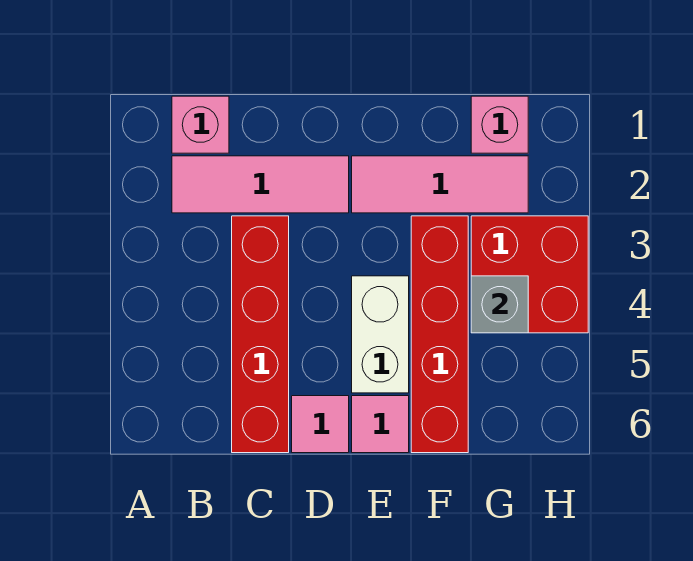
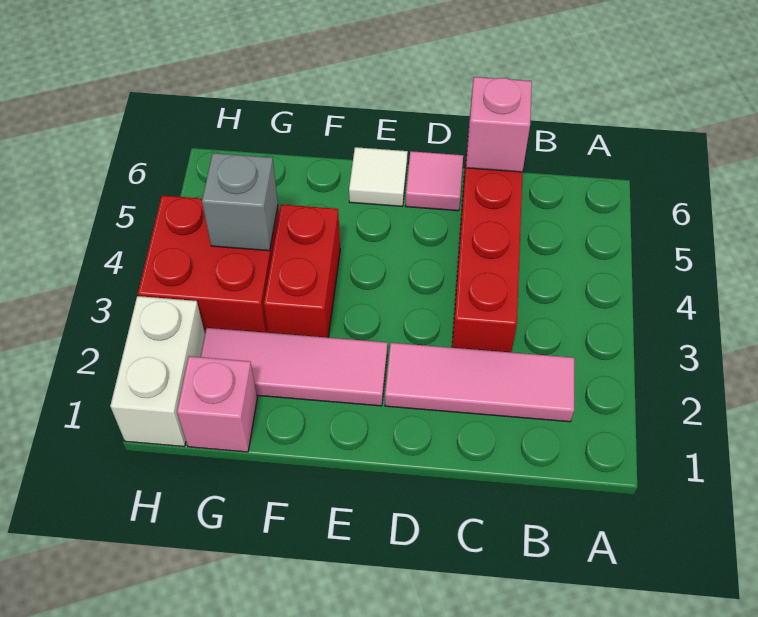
pink 1x1 brick [172,96,229,153] -> pink 1x1 brick moved to [466,77,532,172]
white 1x2 brick [352,276,409,393] -> white 1x2 brick moved to [110,296,205,447]
pink 1x1 tile [352,396,409,453] -> white 1x1 tile [349,147,408,206]
red 1x4 brick [411,216,468,453] -> red 1x2 brick [264,204,340,338]

